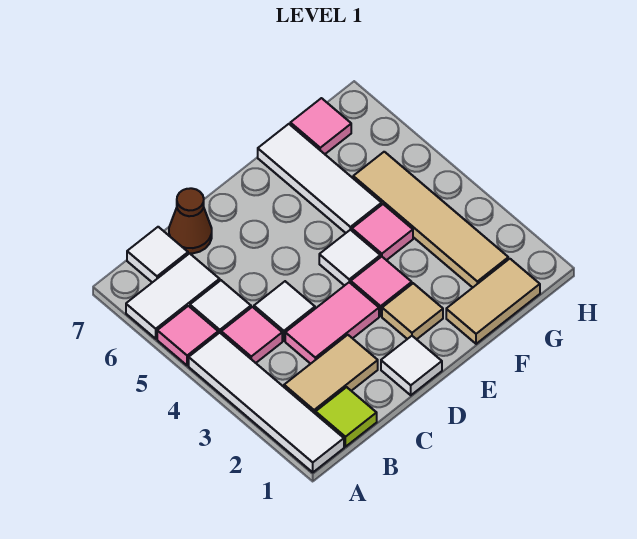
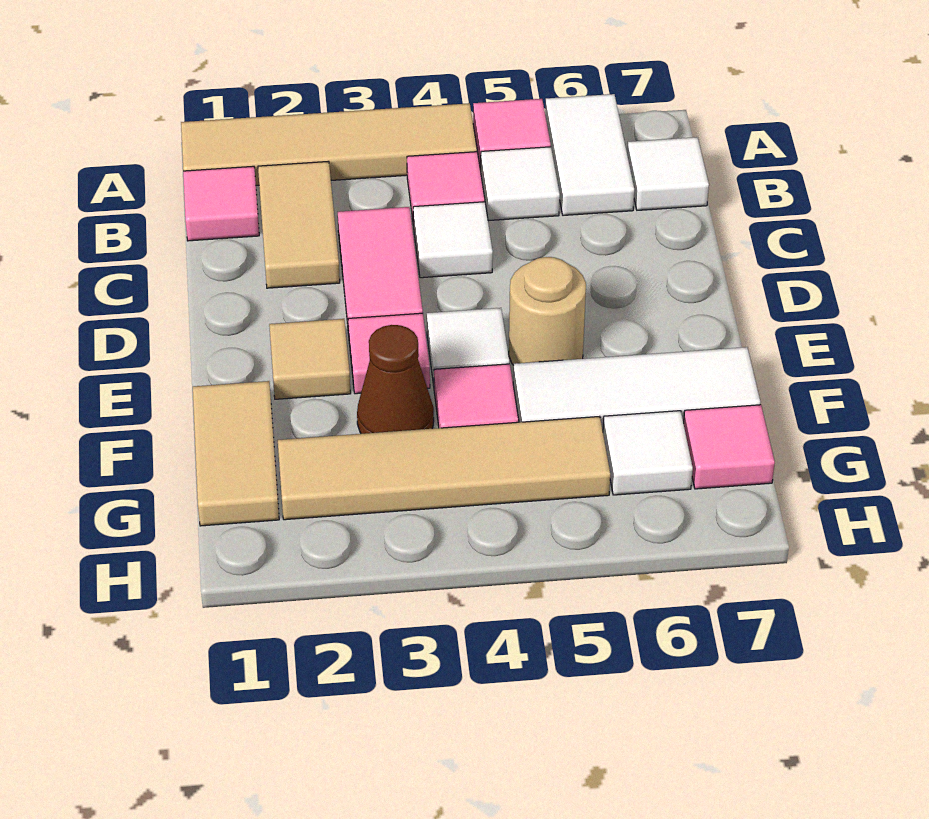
white 1x4 tile [189,333,344,472] -> tan 1x4 tile [181,103,477,185]
lime 1x1 tile [316,387,377,447] -> pink 1x1 tile [183,166,259,241]
brown 1x1 cone [169,188,212,253] -> brown 1x1 cone moved to [357,325,434,434]
white 1x1 tile [381,336,442,395] -> white 1x1 tile moved to [603,411,693,495]
none -> tan 1x1 round brick [509,257,586,365]

